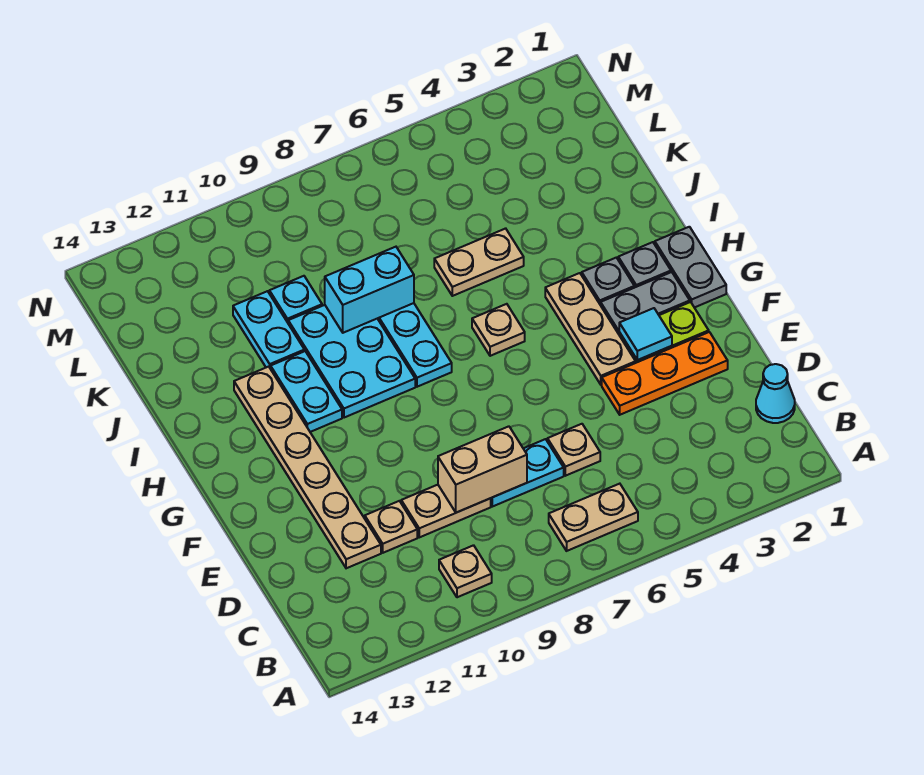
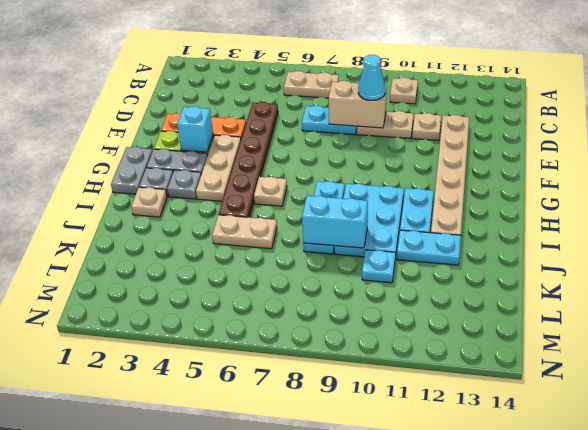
cyan 1x1 cone [756,364,795,423] -> cyan 1x1 cone moved to [358,55,385,101]
none -> brown 1x6 plate [219,102,278,217]
tan 1x1 plate [547,424,600,476] -> tan 1x1 plate moved to [131,187,167,217]
cyan 1x1 tile [619,308,672,360] -> cyan 1x1 brick [177,106,213,152]
cyan 1x2 plate [233,291,304,369] -> cyan 1x2 plate turned to [397,230,461,265]

